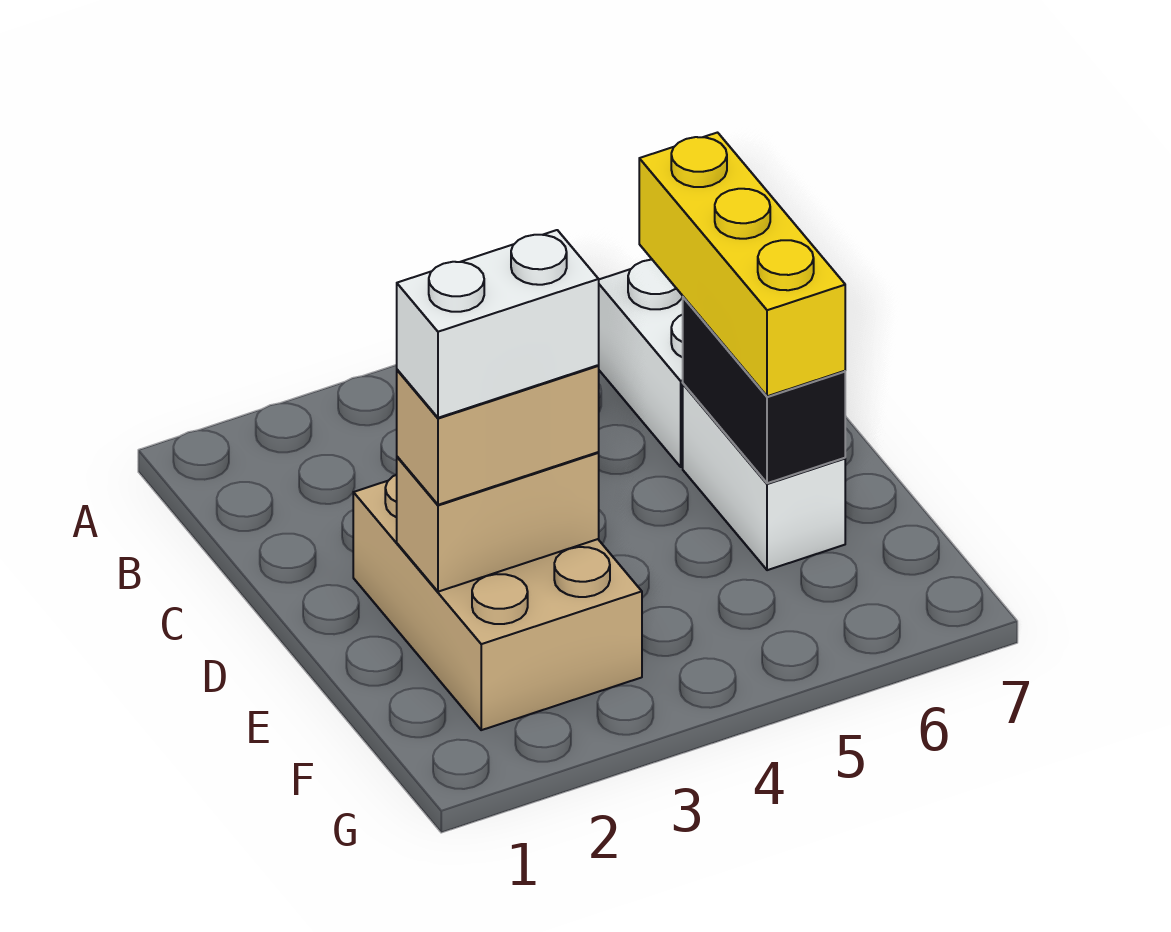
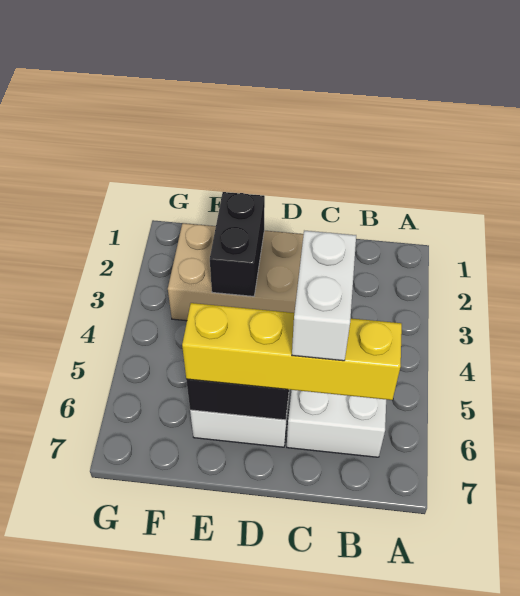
yellow 1x3 brick [639,133,845,396] -> yellow 1x4 brick [182,303,402,400]
tan 1x2 brick [397,452,599,592] -> black 1x2 brick [210,192,265,297]
tan 1x2 brick [397,365,599,505] -> none
white 1x2 brick [397,230,599,418] -> white 1x2 brick moved to [292,231,356,361]

